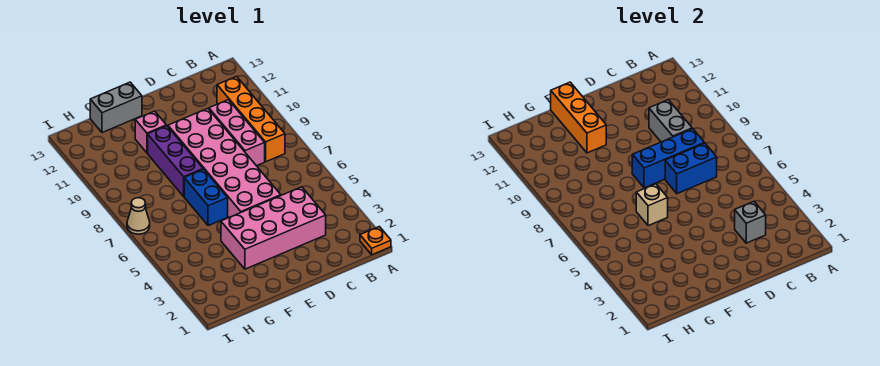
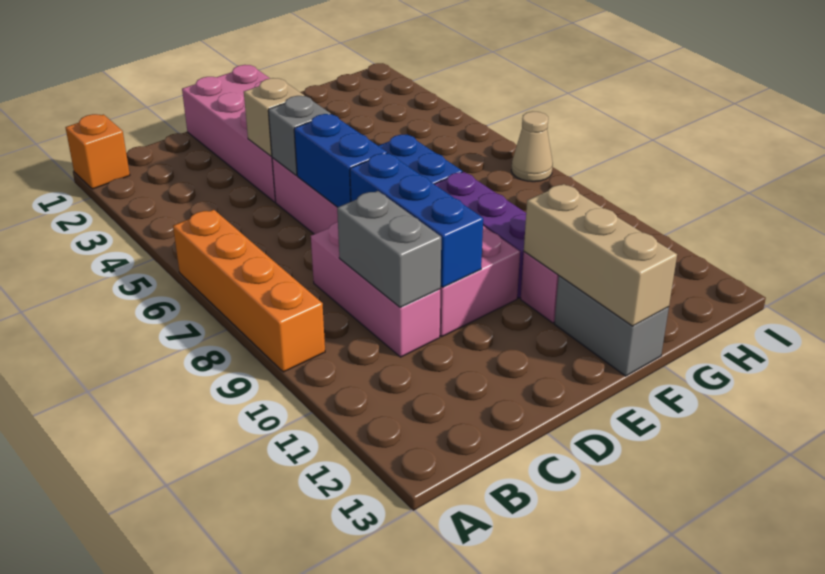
orange 1x1 plate [360,227,391,255] -> orange 1x1 brick [66,114,130,189]
orange 1x4 brick [217,77,285,162] -> orange 1x4 brick moved to [173,210,325,372]
pink 2x4 brick [221,187,326,269] -> pink 2x4 brick turned to [182,65,276,202]
grey 1x1 brick [735,202,766,243] -> grey 1x1 brick moved to [268,96,331,175]
blue 1x2 brick [665,143,717,194] -> blue 1x2 brick turned to [294,114,387,207]
blue 1x3 brick [632,129,704,188] -> blue 1x3 brick turned to [350,153,483,287]
tan 1x1 brick [636,184,668,226] -> tan 1x1 brick moved to [244,78,304,156]
orange 1x3 brick [551,82,606,153] -> tan 1x3 brick [524,184,677,326]
grey 1x2 brick [90,82,142,133] -> grey 1x2 brick turned to [554,276,669,376]

